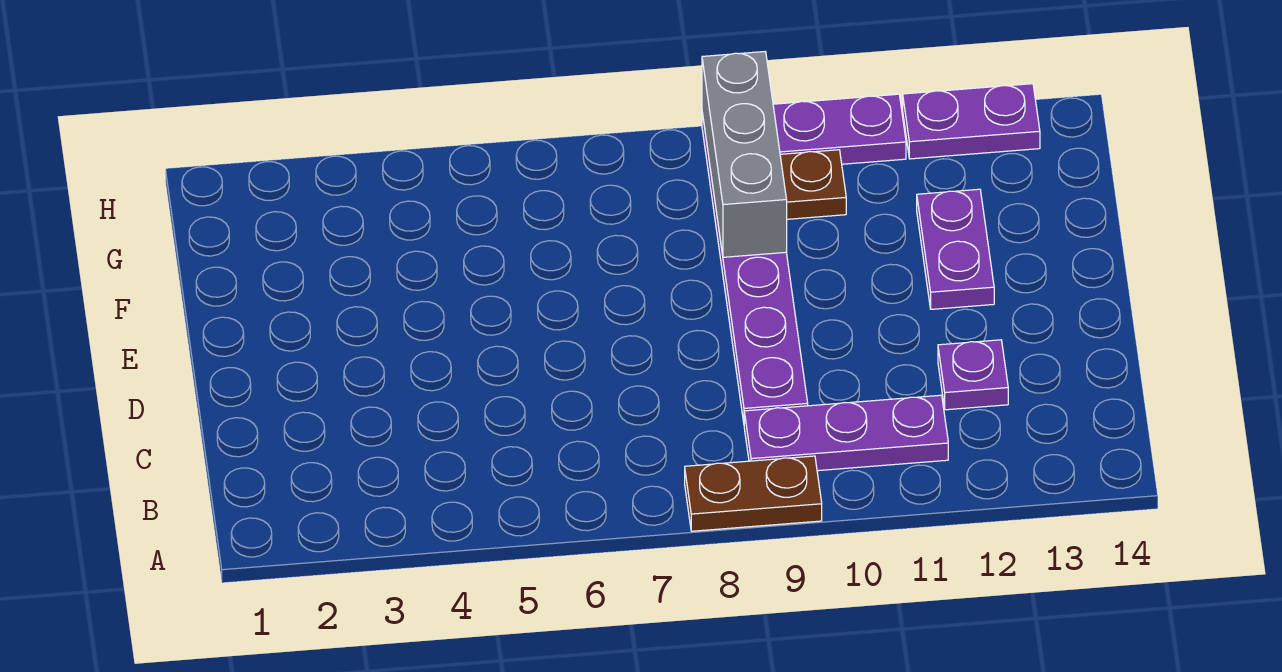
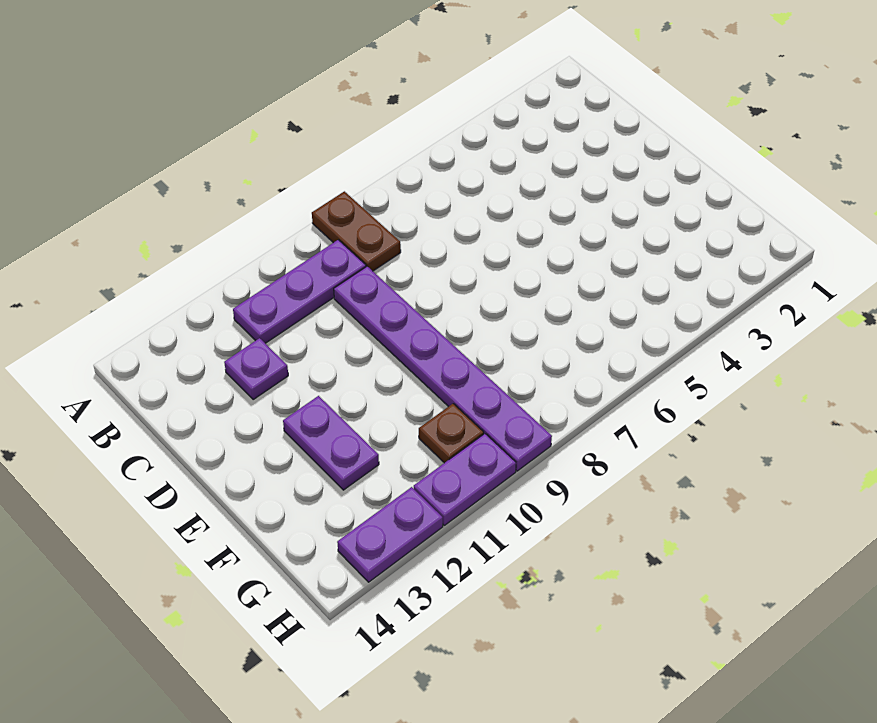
brown 1x2 plate [685,456,822,531] -> brown 1x2 plate turned to [312,191,401,271]
grey 1x3 brick [702,52,787,257] -> none

